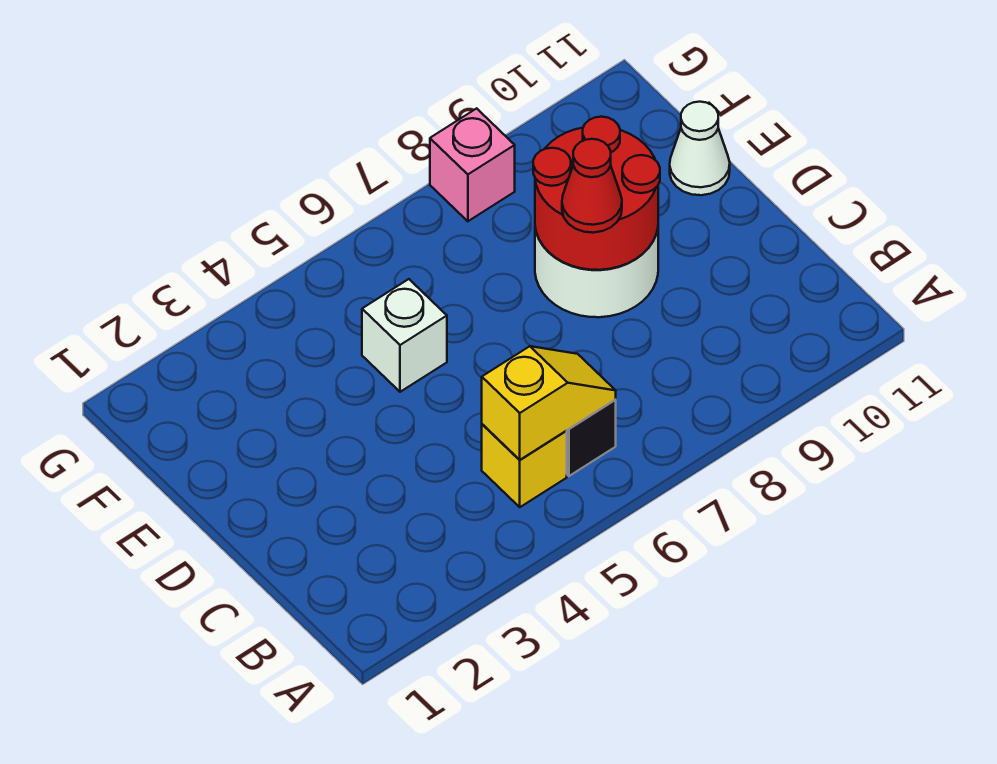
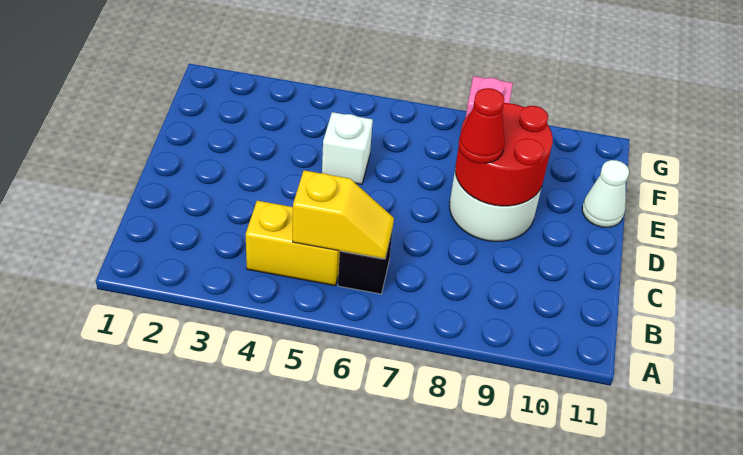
yellow 1x1 brick [482,424,567,507] -> yellow 1x2 brick [246,201,340,285]

